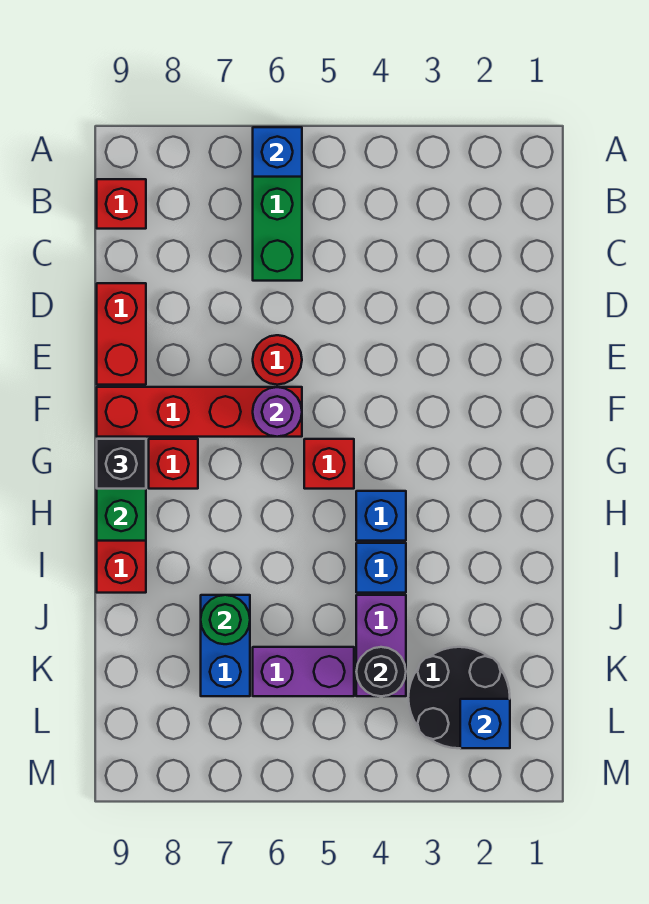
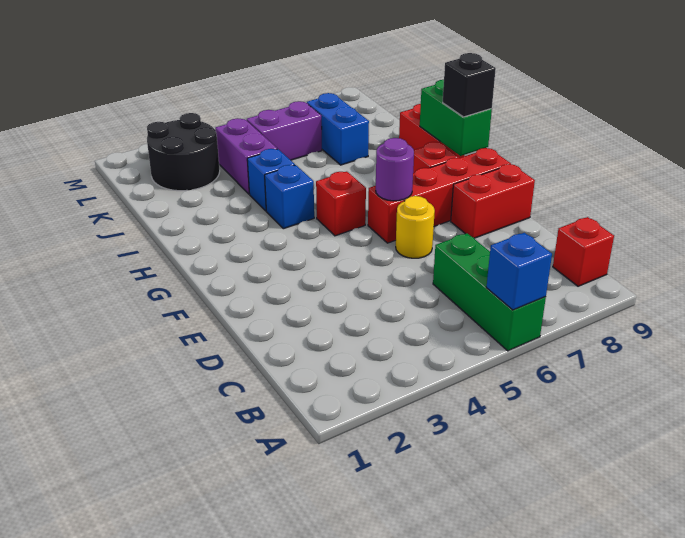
red 1x2 brick [97,283,146,385] -> red 1x2 brick turned to [451,164,535,238]
red 1x1 round brick [253,335,302,385] -> yellow 1x1 round brick [396,196,435,258]
green 1x1 round brick [201,595,250,644] -> none
black 1x1 round brick [356,647,406,696] -> none
blue 1x1 brick [460,699,510,748] -> none

